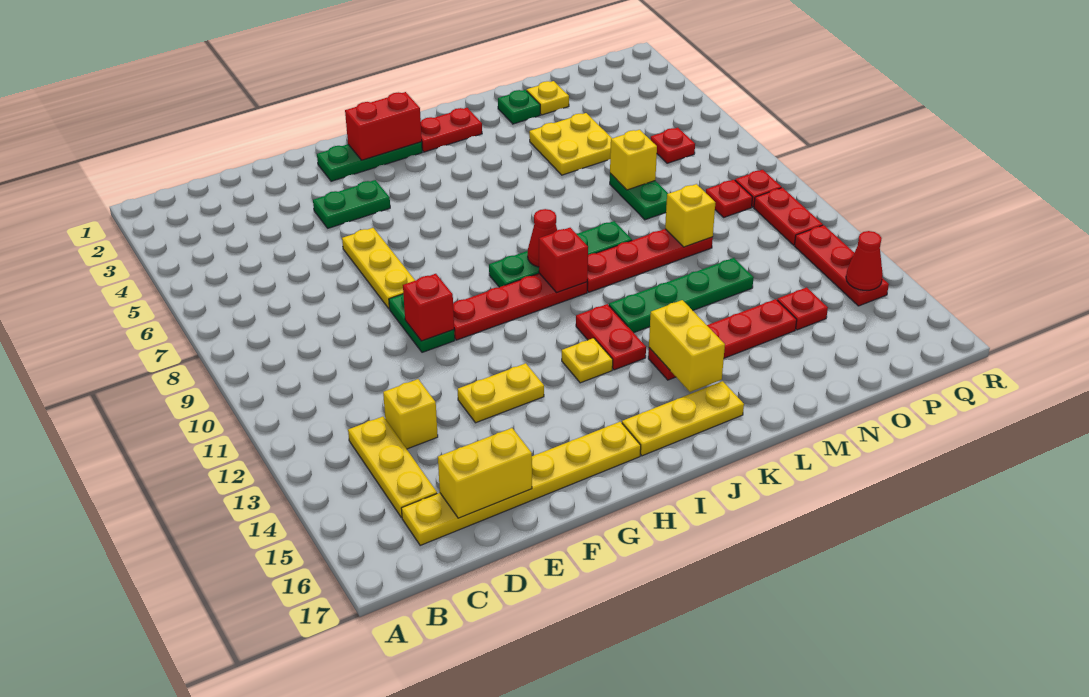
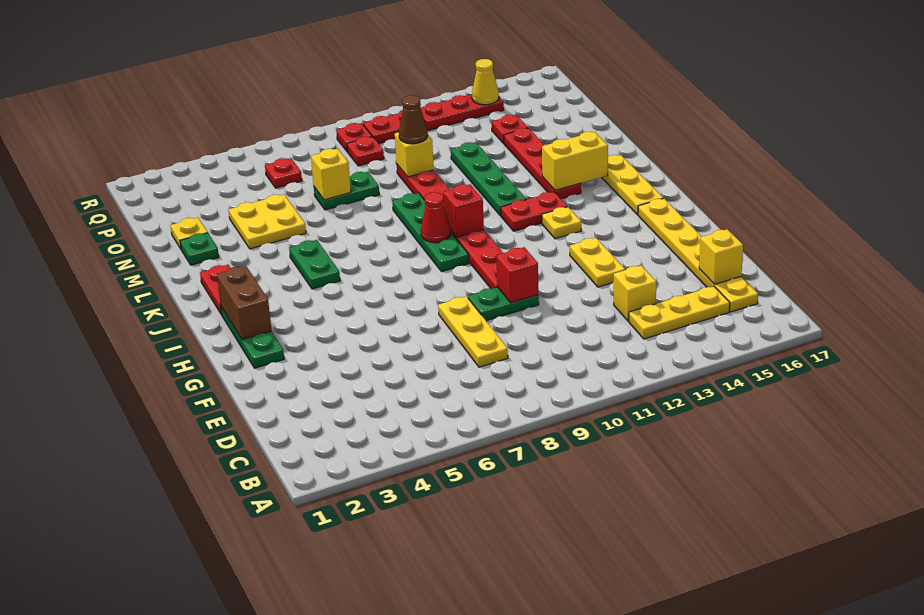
yellow 1x2 brick [438,428,532,518] -> yellow 1x1 brick [699,229,743,284]
green 1x2 plate [313,180,390,228] -> green 1x2 plate moved to [289,240,340,289]
yellow 1x3 plate [342,228,415,309] -> yellow 1x3 plate turned to [438,296,508,367]
red 1x2 brick [345,92,422,160] -> brown 1x2 brick [217,266,272,340]
none -> brown 1x1 cone [399,95,428,144]
red 1x1 cone [846,231,883,290] -> yellow 1x1 cone [472,59,499,105]

